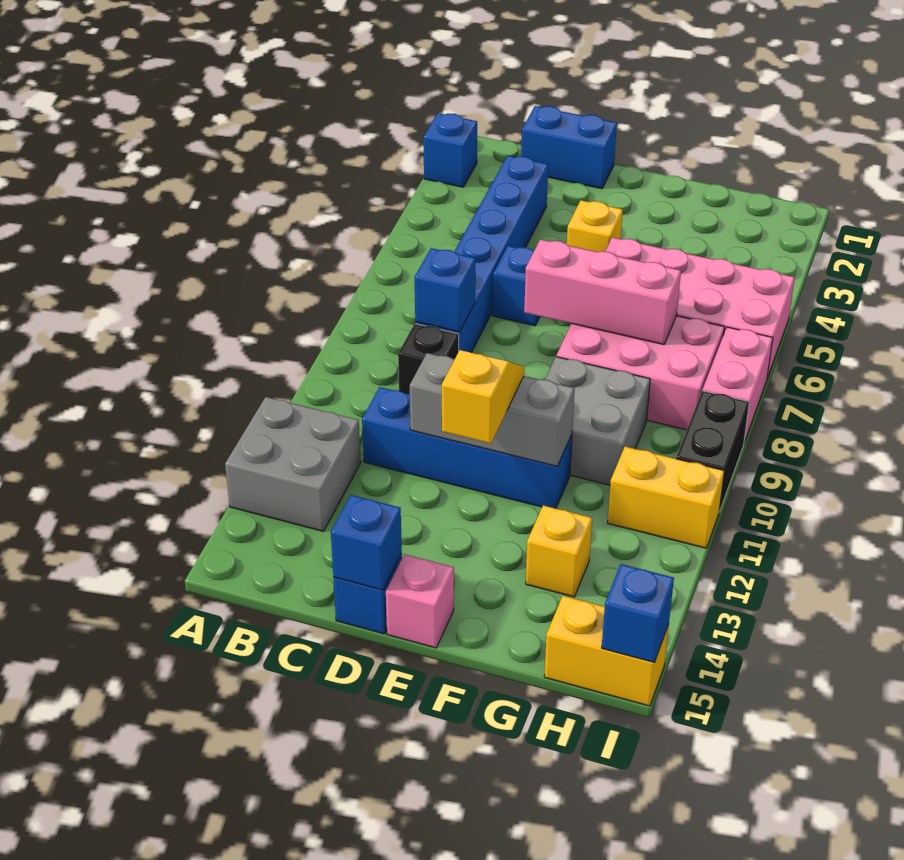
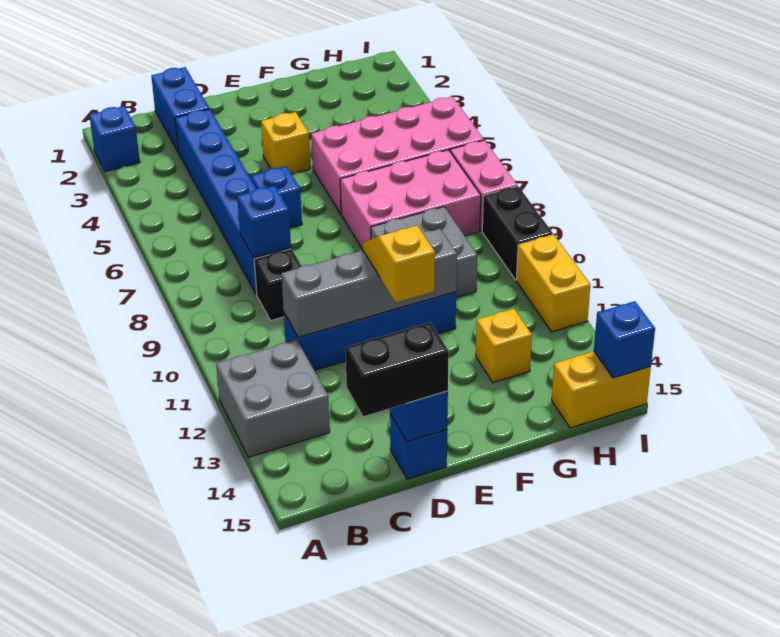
blue 1x2 brick [521,106,617,189] -> blue 1x2 brick turned to [151,67,209,153]
none -> black 1x2 brick [345,322,449,416]
grey 1x3 brick [410,353,575,466] -> grey 1x4 brick [281,229,457,337]
pink 1x3 brick [524,239,681,345] -> none
pink 1x1 brick [386,554,454,648] -> none
yellow 1x2 brick [608,447,724,548] -> yellow 1x2 brick turned to [516,235,590,332]

